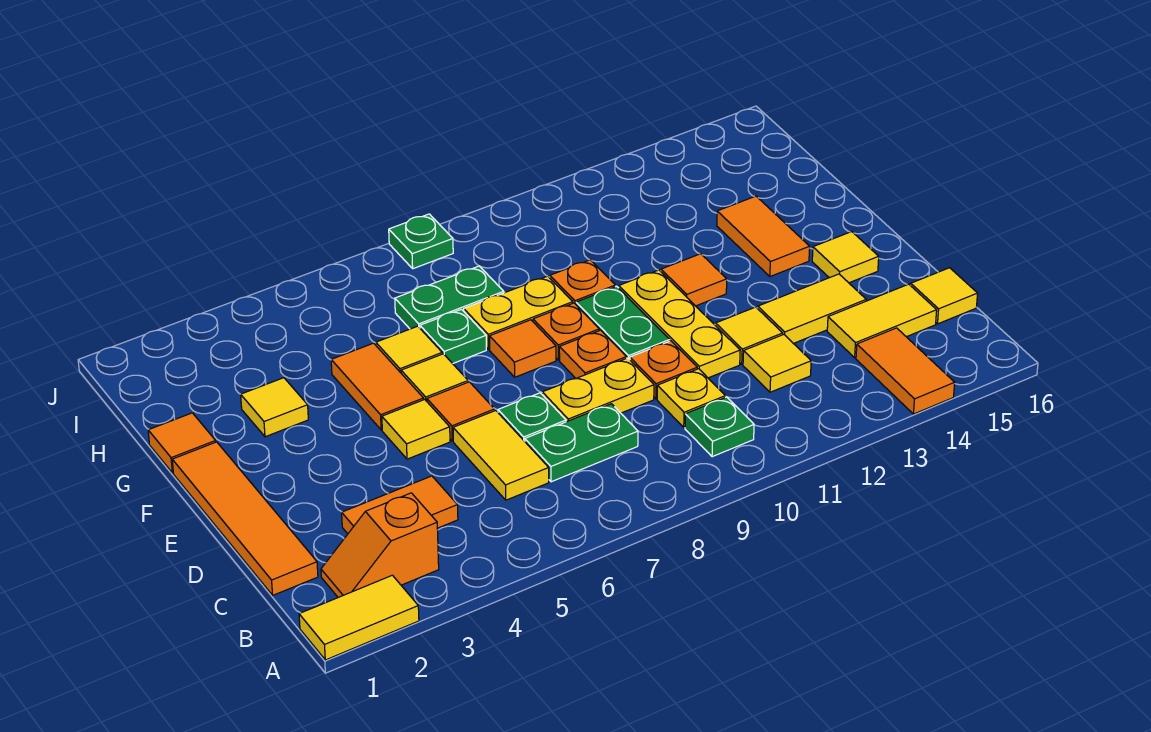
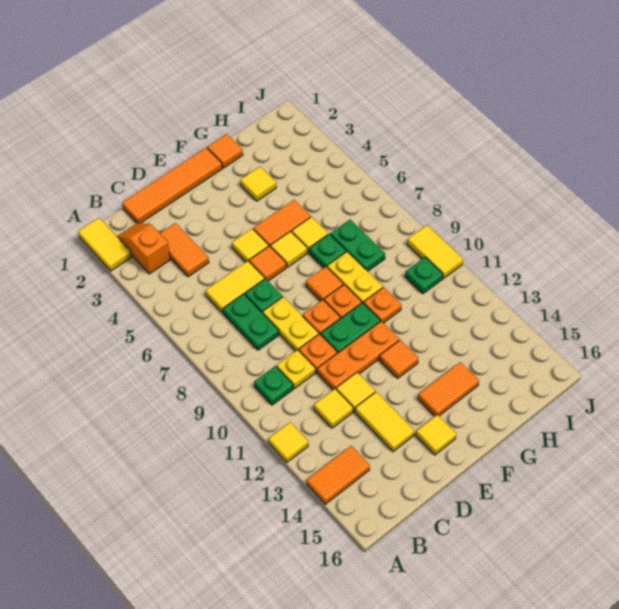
yellow 1x2 tile [827,284,937,358] -> yellow 1x2 tile moved to [407,225,463,279]
yellow 1x1 tile [910,268,978,324] -> yellow 1x1 tile moved to [269,422,308,462]
yellow 1x3 plate [619,270,740,378] -> orange 1x3 plate [317,321,399,390]
green 1x1 plate [389,214,453,269] -> green 1x1 plate moved to [405,257,443,294]

